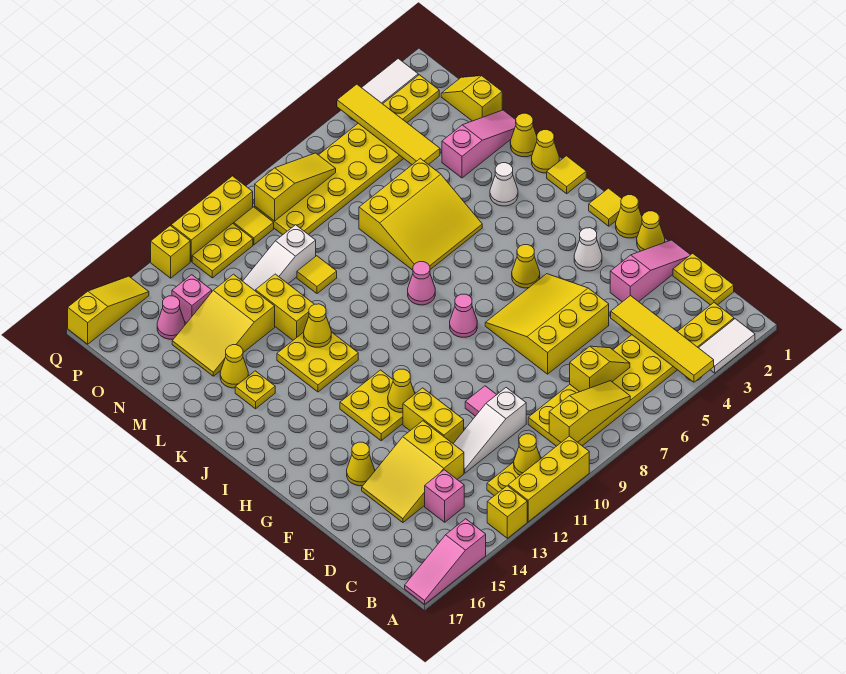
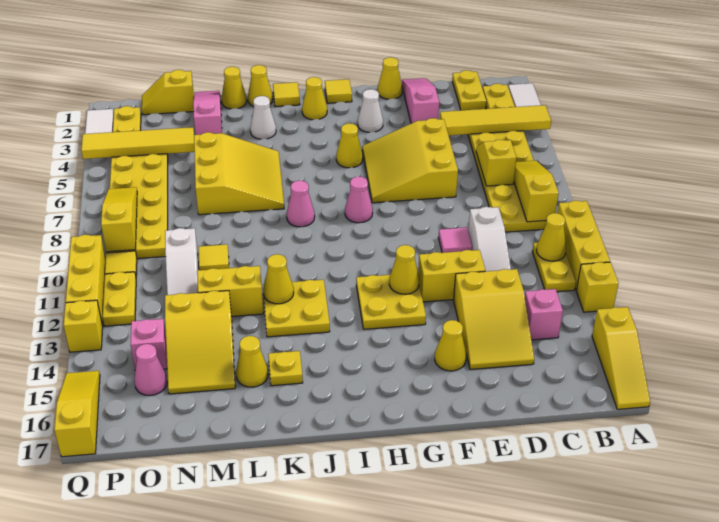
pink 1x3 slope [405,519,486,604] -> yellow 1x3 slope [592,307,650,409]
yellow 1x2 plate [673,253,734,305] -> yellow 1x2 plate turned to [452,70,486,110]
yellow 1x1 cone [616,195,642,238] -> yellow 1x1 cone moved to [302,77,327,120]

